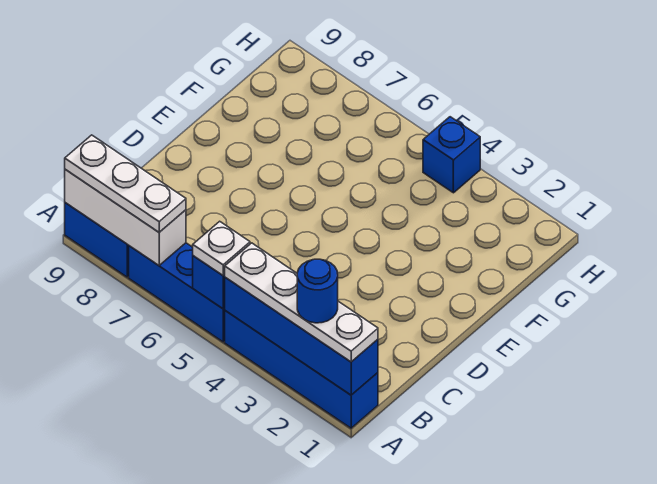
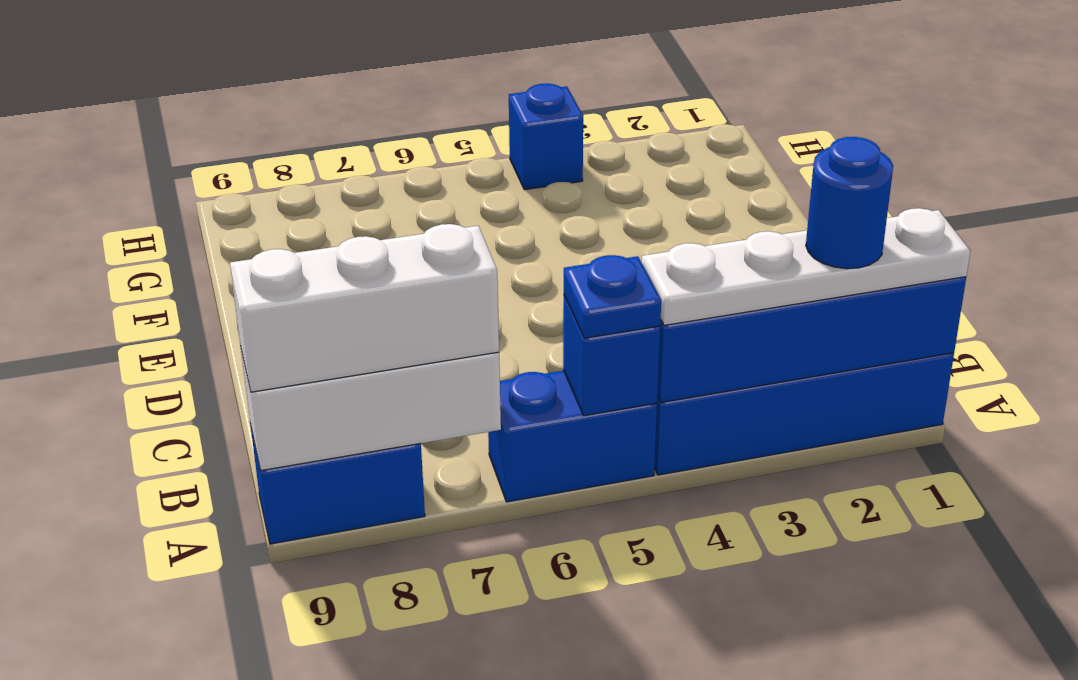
blue 1x3 brick [129,243,225,342] -> blue 1x2 brick [488,371,657,502]
white 1x1 plate [193,221,250,275] -> blue 1x1 plate [564,255,661,338]
white 1x3 plate [65,135,186,232] -> white 1x3 brick [230,224,499,392]

